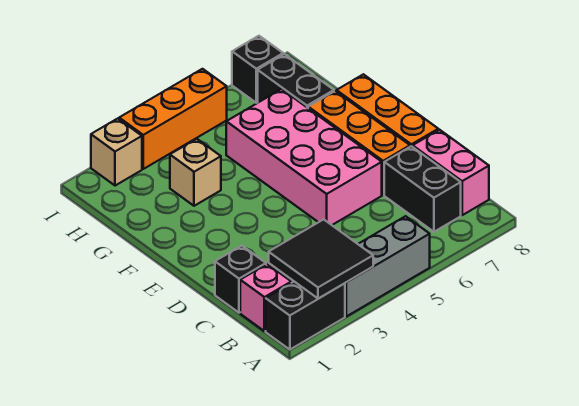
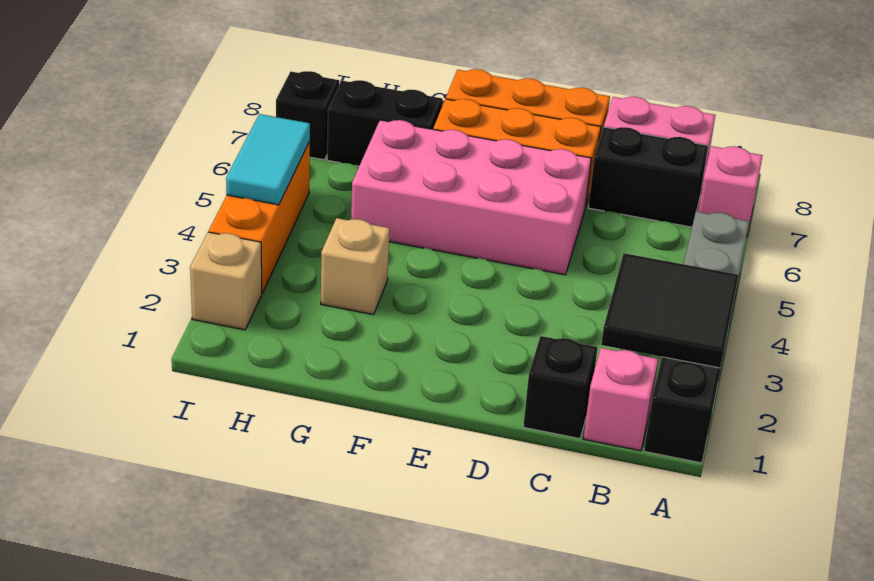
none -> pink 1x1 brick [698,146,763,235]
none -> cyan 1x2 tile [226,114,310,205]

